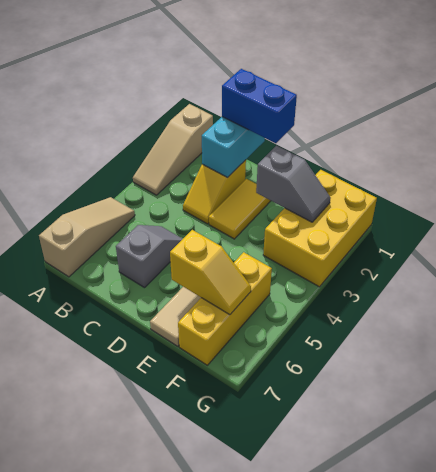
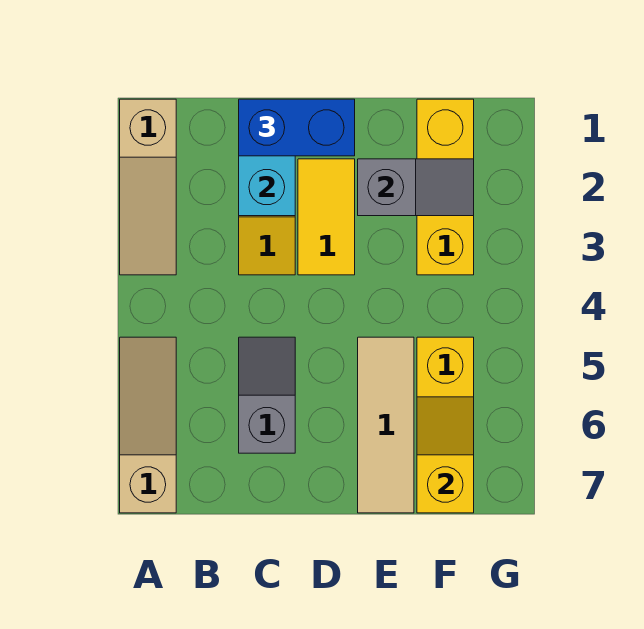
yellow 1x2 slope [170,230,251,315] -> yellow 1x2 slope turned to [417,397,474,513]
yellow 2x3 brick [263,170,377,287] -> yellow 1x3 brick [417,99,474,275]

